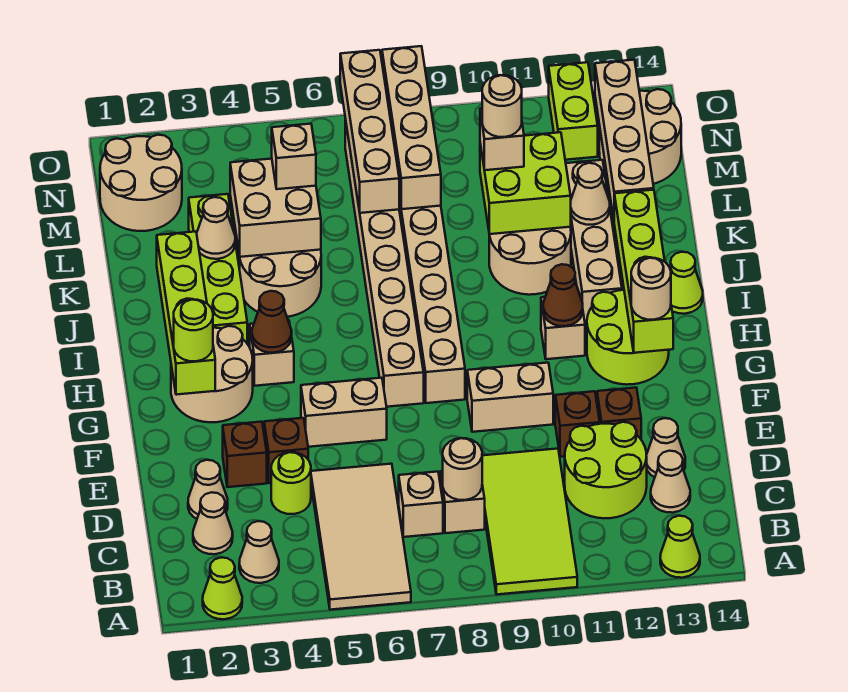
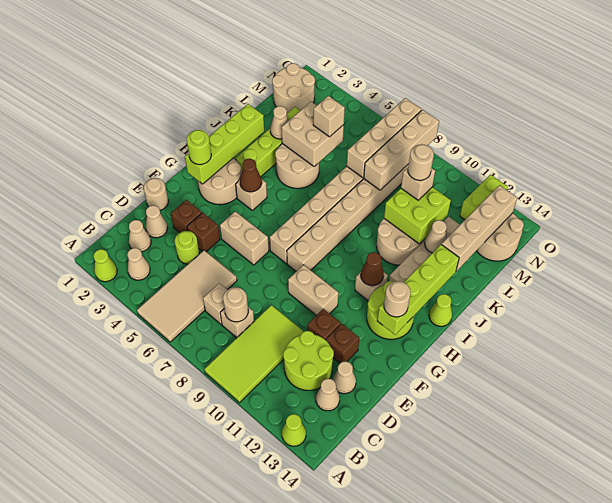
none -> tan 1x1 round brick [144,178,168,210]

